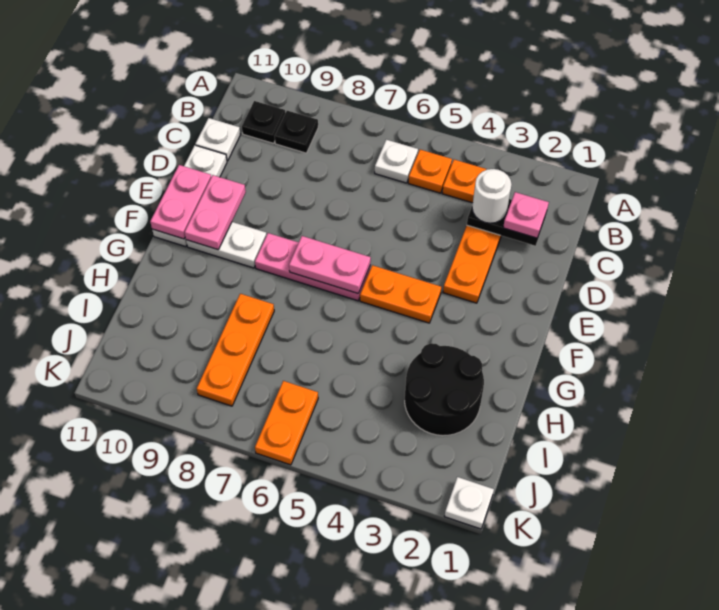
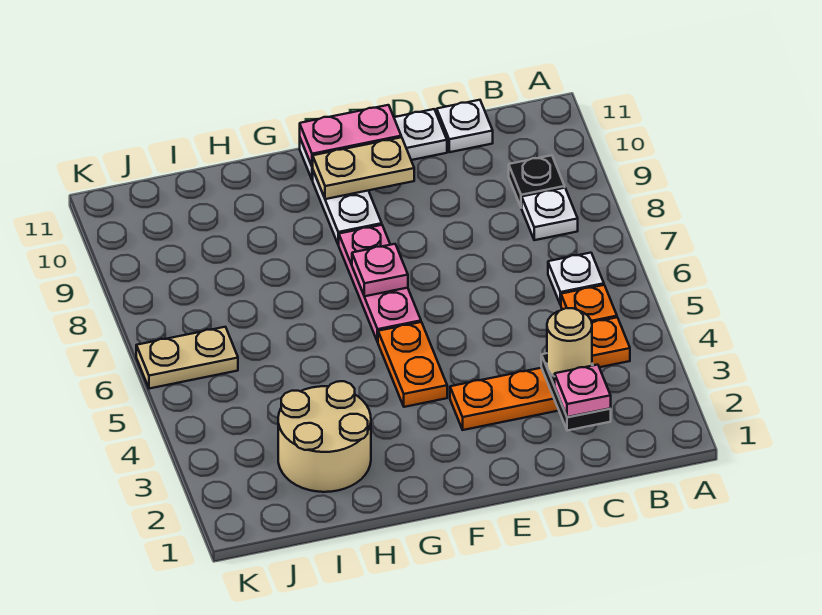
black 1x1 plate [242,101,285,143] -> none
white 1x1 round brick [472,169,512,223] -> tan 1x1 round brick [547,308,592,377]
pink 1x2 plate [185,175,246,250] -> tan 1x2 plate [313,137,414,199]
pink 1x2 plate [289,236,371,293] -> pink 1x1 plate [352,244,408,296]
black 2x2 round brick [405,343,484,436] -> tan 2x2 round brick [278,381,371,492]
orange 1x3 plate [197,294,274,406] -> none
orange 1x2 plate [255,381,318,465] -> tan 1x2 plate [136,327,238,389]
white 1x1 plate [445,477,494,529] -> white 1x1 plate moved to [522,188,578,240]

